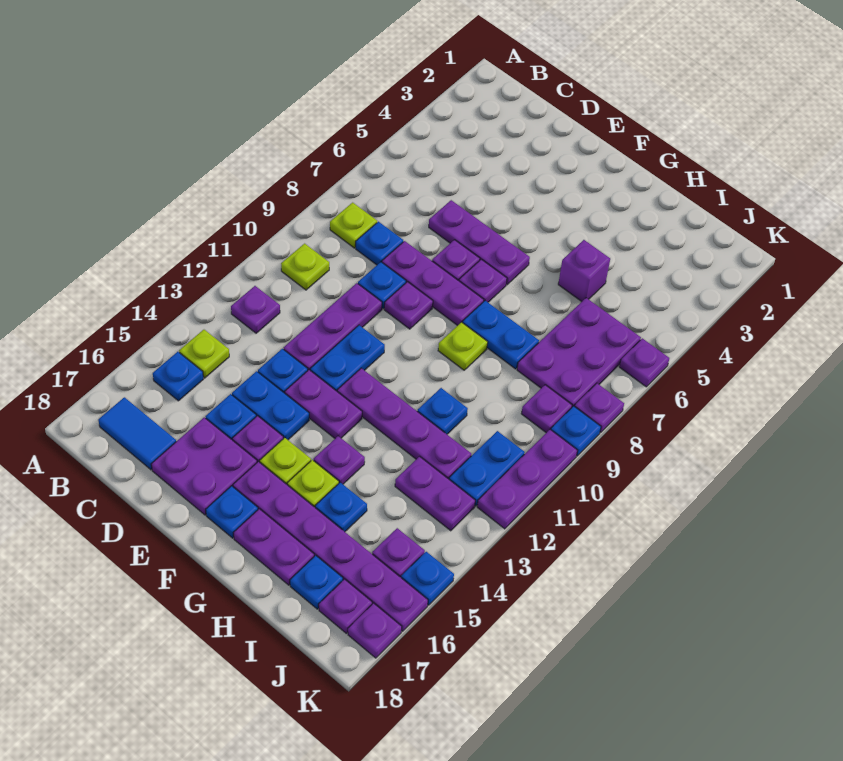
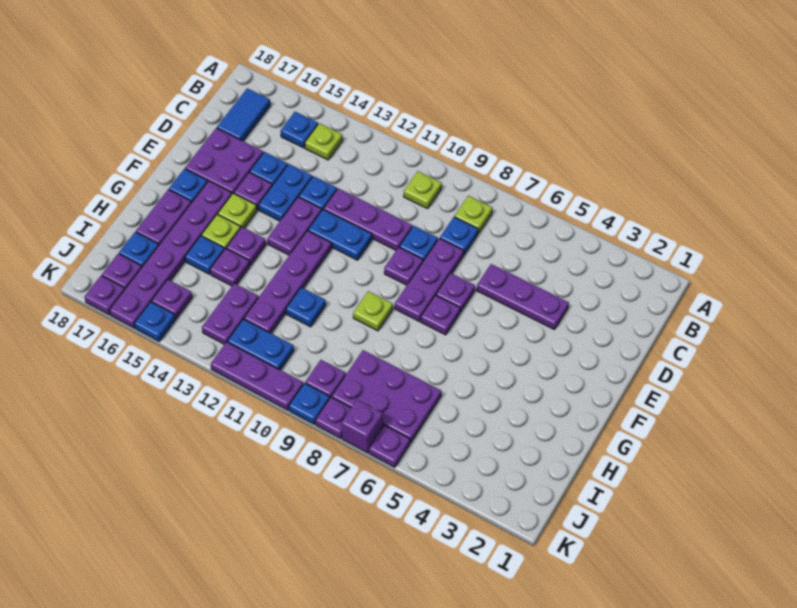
purple 1x1 plate [231,286,280,333] -> purple 1x1 plate moved to [210,248,250,286]
purple 1x3 plate [429,200,530,285] -> purple 1x3 plate turned to [477,264,569,330]
blue 1x2 plate [463,301,539,369] -> none
purple 1x1 brick [558,240,610,302] -> purple 1x1 brick moved to [341,400,383,453]

